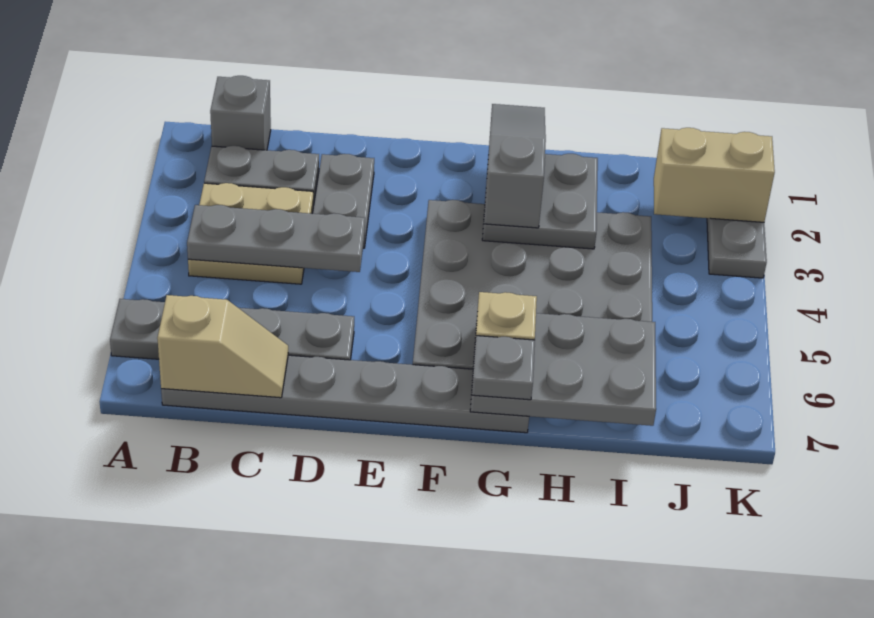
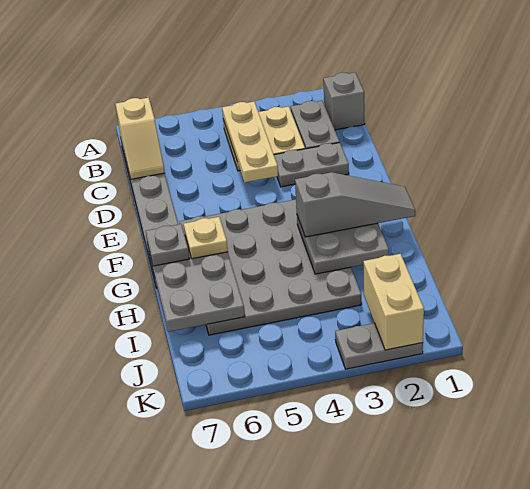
grey 1x4 plate [110,299,354,360] -> none
grey 1x3 plate [187,205,365,272] -> tan 1x3 plate [222,102,278,182]

